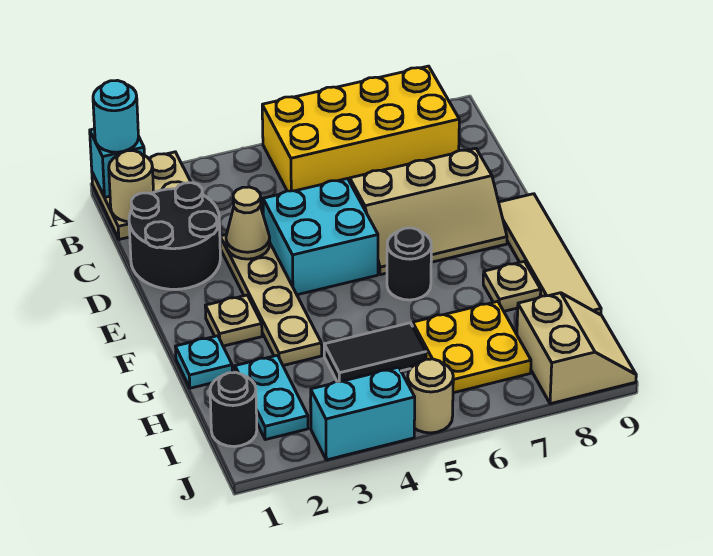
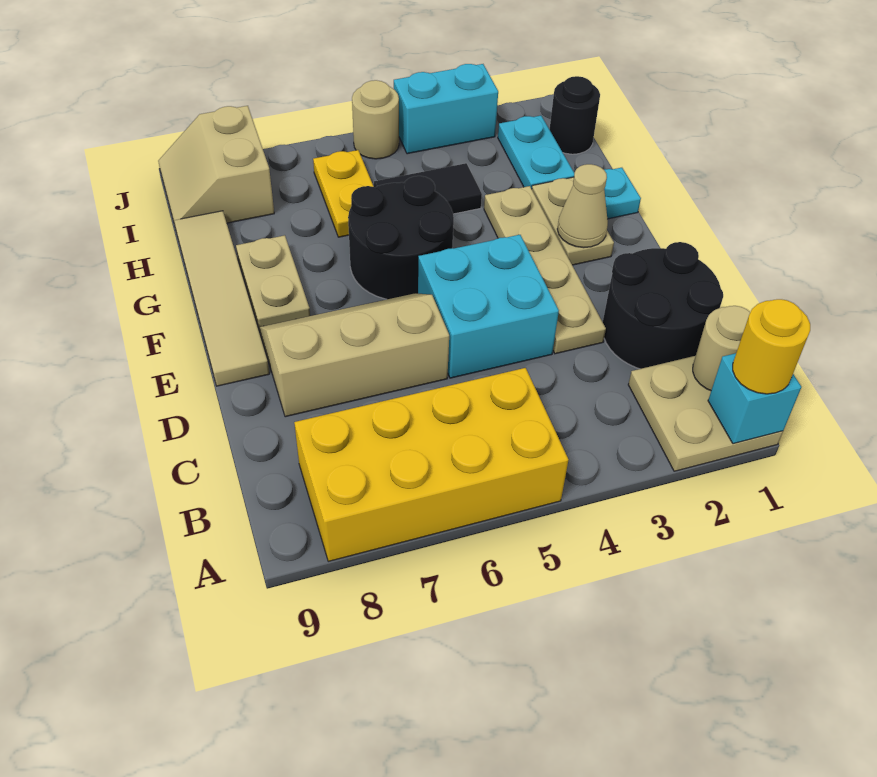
cyan 1x1 round brick [93,80,138,152] -> yellow 1x1 round brick [733,299,810,394]
tan 1x1 cone [226,187,270,259] -> tan 1x1 cone moved to [557,164,608,248]
tan 1x1 plate [205,295,262,346] -> tan 1x2 plate [532,177,614,265]
black 1x1 round brick [387,228,431,300] -> black 2x2 round brick [348,176,454,299]
tan 1x1 plate [483,261,541,311] -> tan 1x2 plate [236,235,310,331]
yellow 2x2 plate [413,301,531,393] -> yellow 1x2 plate [313,150,374,237]

